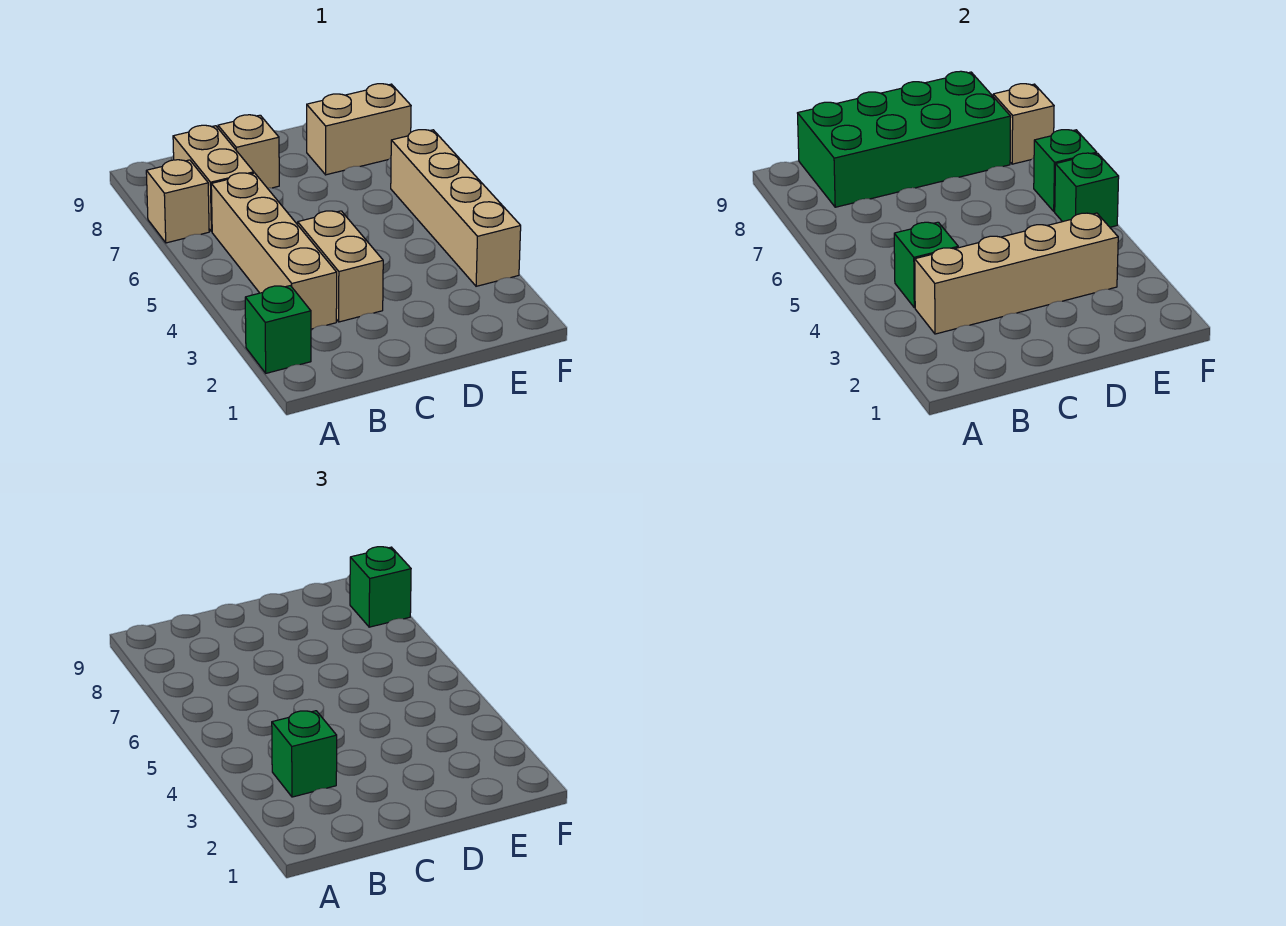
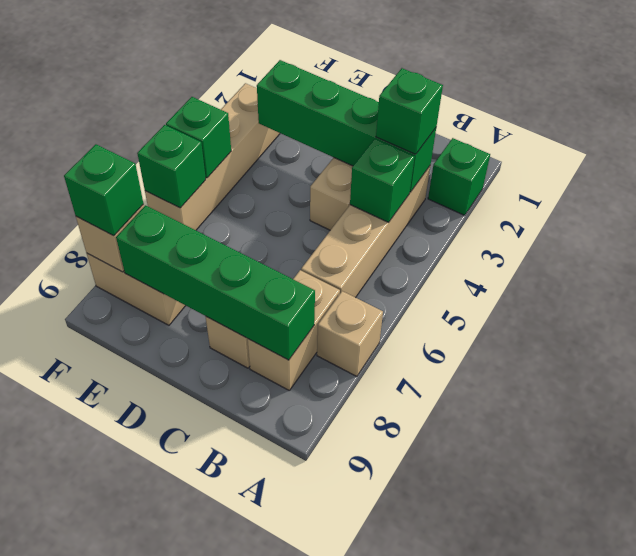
tan 1x4 brick [915,213,1118,334] -> green 1x4 brick [257,60,436,192]
green 2x4 brick [798,71,1011,207] -> green 1x4 brick [116,205,315,360]

